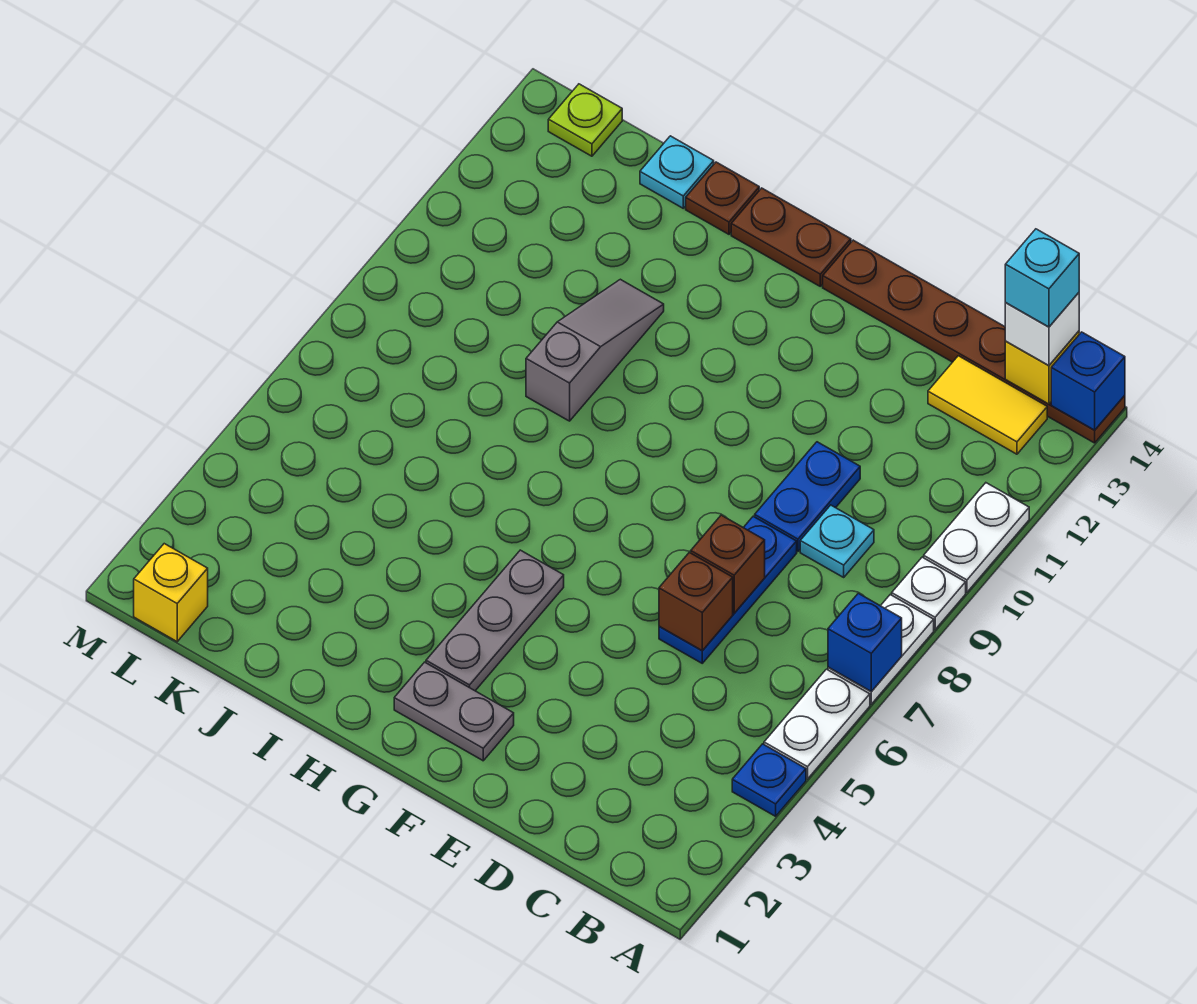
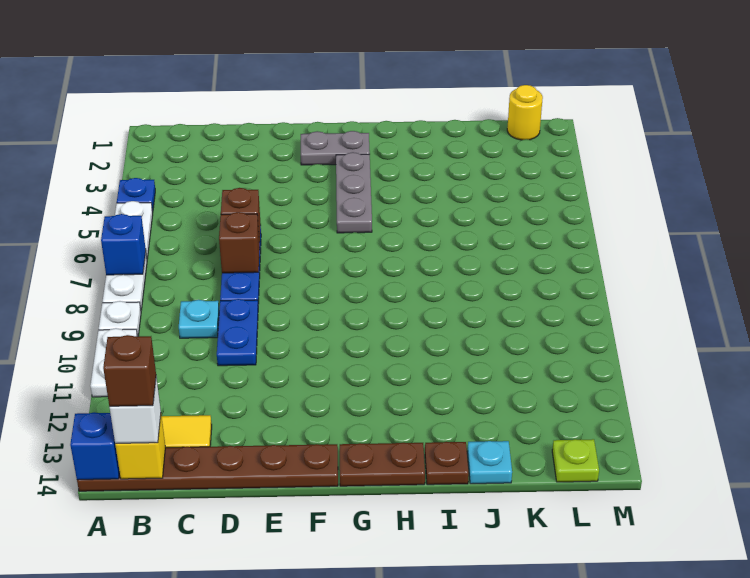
cyan 1x1 brick [1005,229,1079,327] -> brown 1x1 brick [103,335,156,406]
grey 1x3 slope [526,279,664,421] -> none
yellow 1x1 brick [134,544,208,642] -> yellow 1x1 round brick [507,85,543,140]

